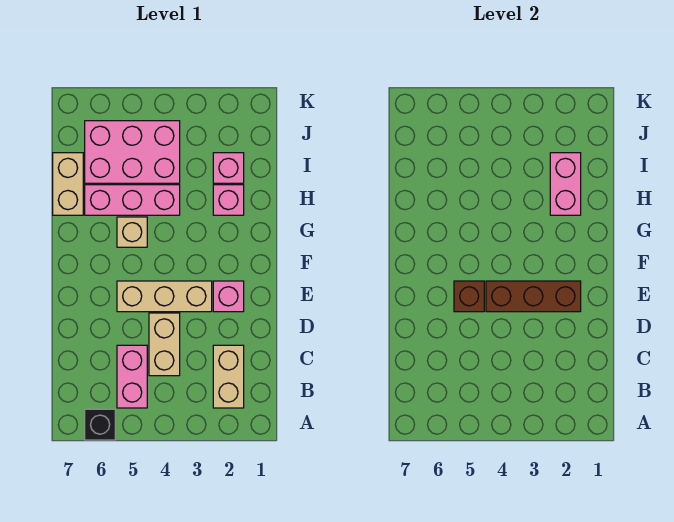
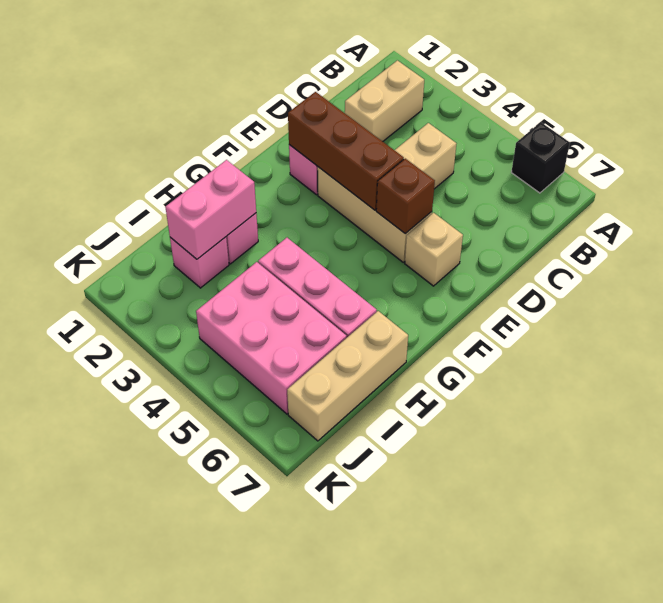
pink 1x2 brick [117,345,147,408] -> none
tan 1x1 brick [117,217,147,247] -> tan 1x1 brick moved to [405,213,463,286]
tan 1x2 brick [53,153,83,215] -> tan 1x3 brick [287,311,408,441]

